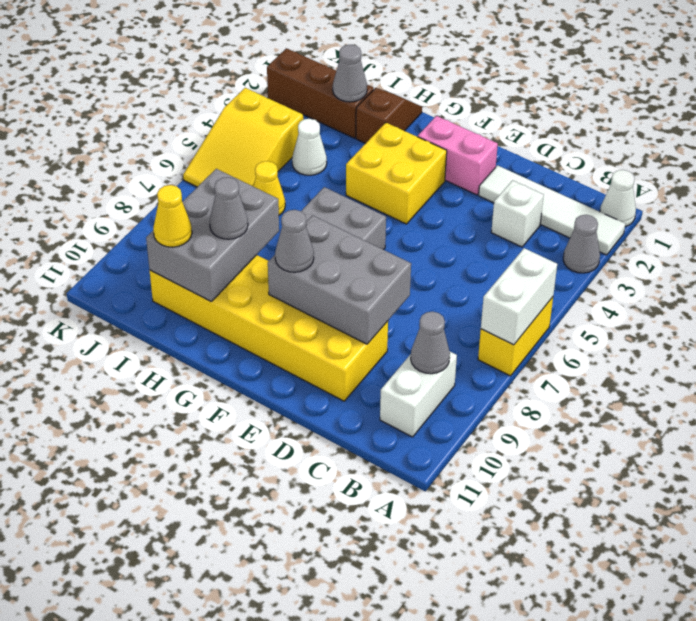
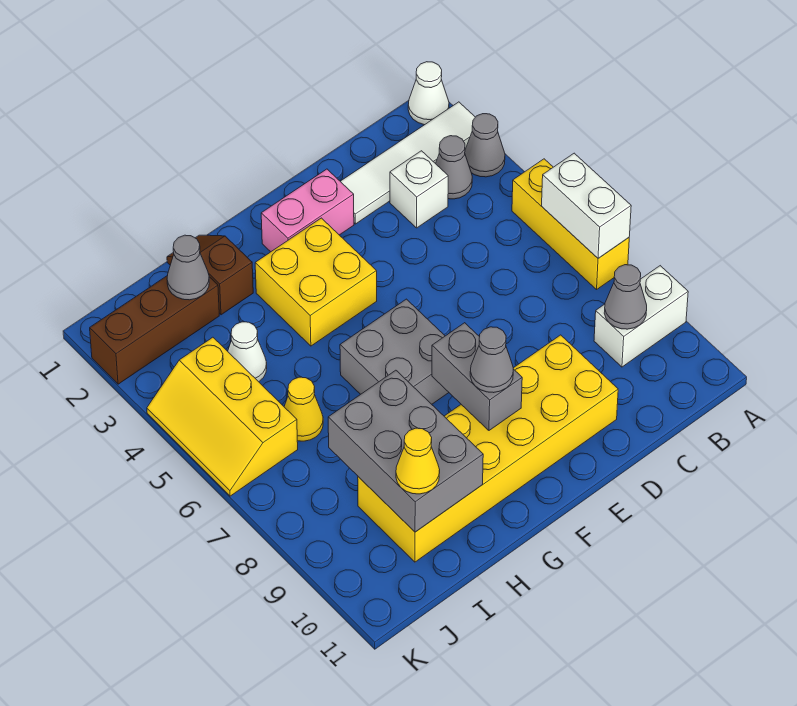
yellow 1x2 brick [478,297,553,376] -> yellow 1x3 brick [512,159,629,289]
white 1x2 brick [380,352,457,437] -> white 1x2 brick turned to [594,266,688,367]
grey 2x3 brick [268,215,411,344] -> grey 1x2 brick [432,323,522,430]
grey 1x1 cone [210,177,248,239] -> grey 1x1 cone moved to [436,136,472,199]
yellow 2x3 slope [183,88,303,187] -> yellow 2x3 slope turned to [147,337,298,496]

